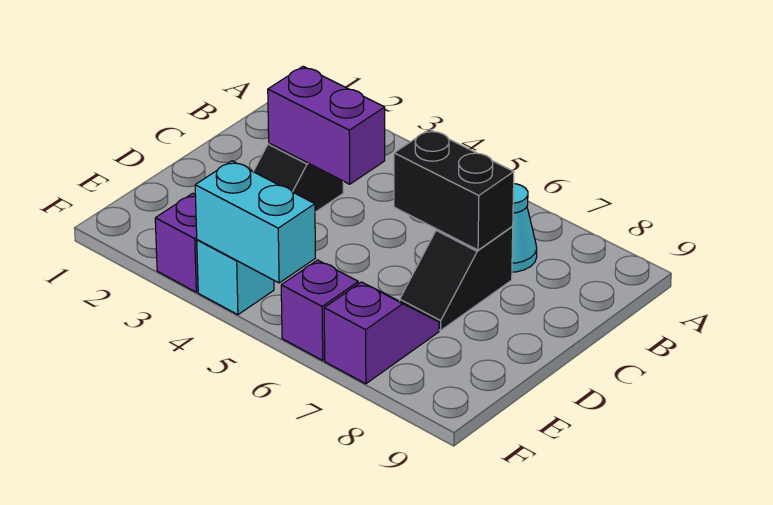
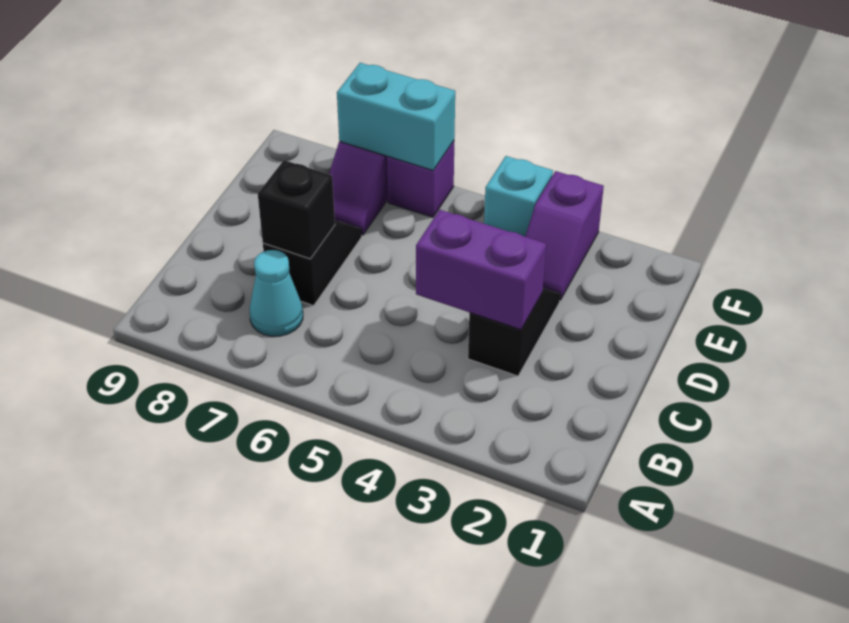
black 1x2 brick [394,129,514,250] -> black 1x1 brick [258,160,335,259]
cyan 1x2 brick [195,161,315,283] -> cyan 1x2 brick moved to [337,63,455,170]

